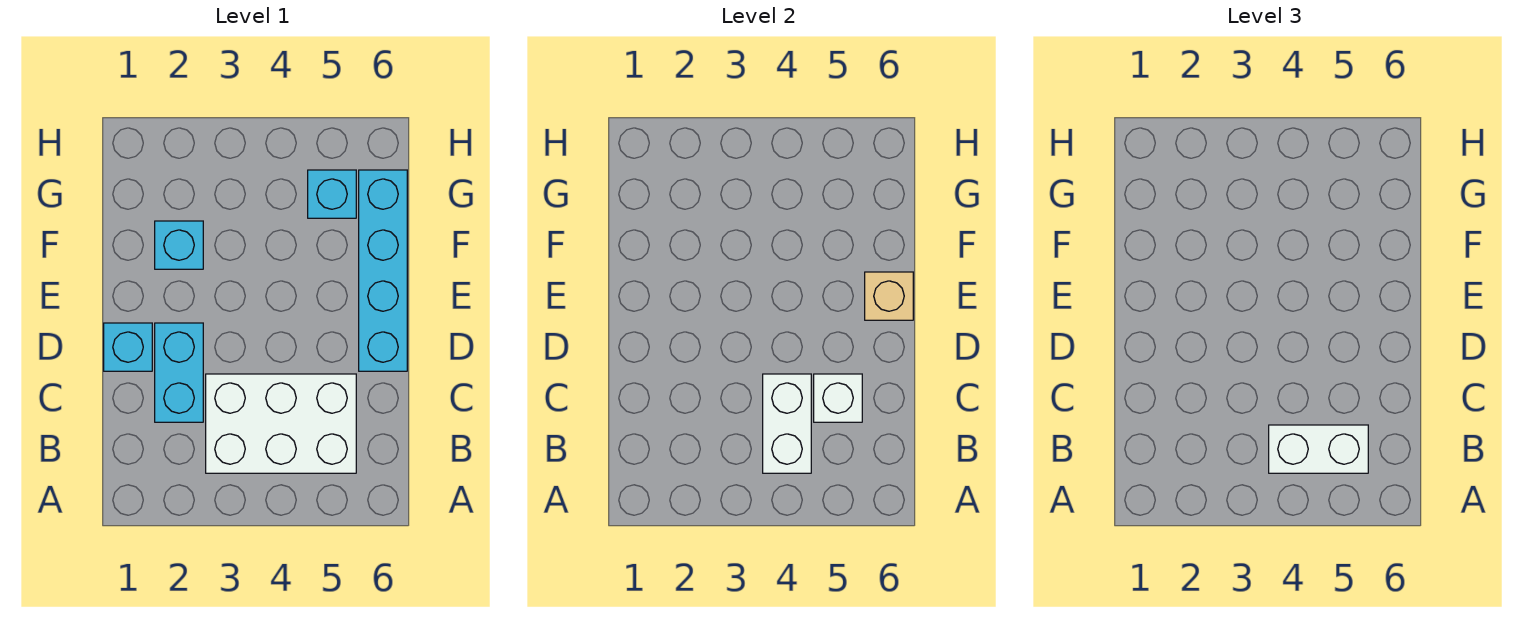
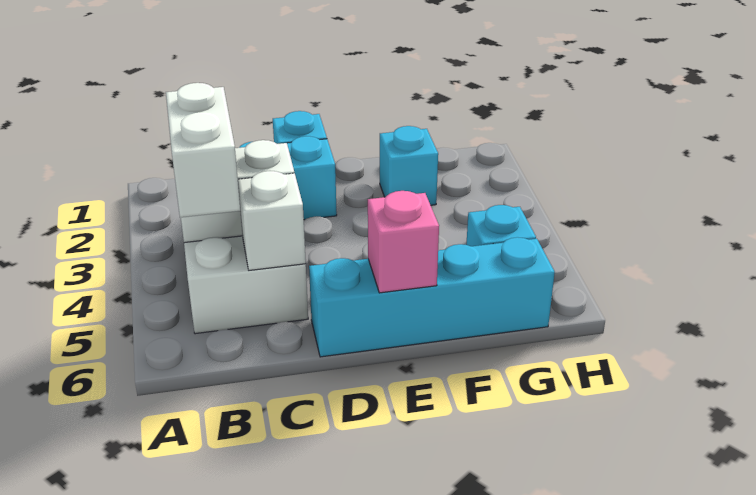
tan 1x1 brick [865,272,913,320] -> pink 1x1 brick [368,191,439,293]

